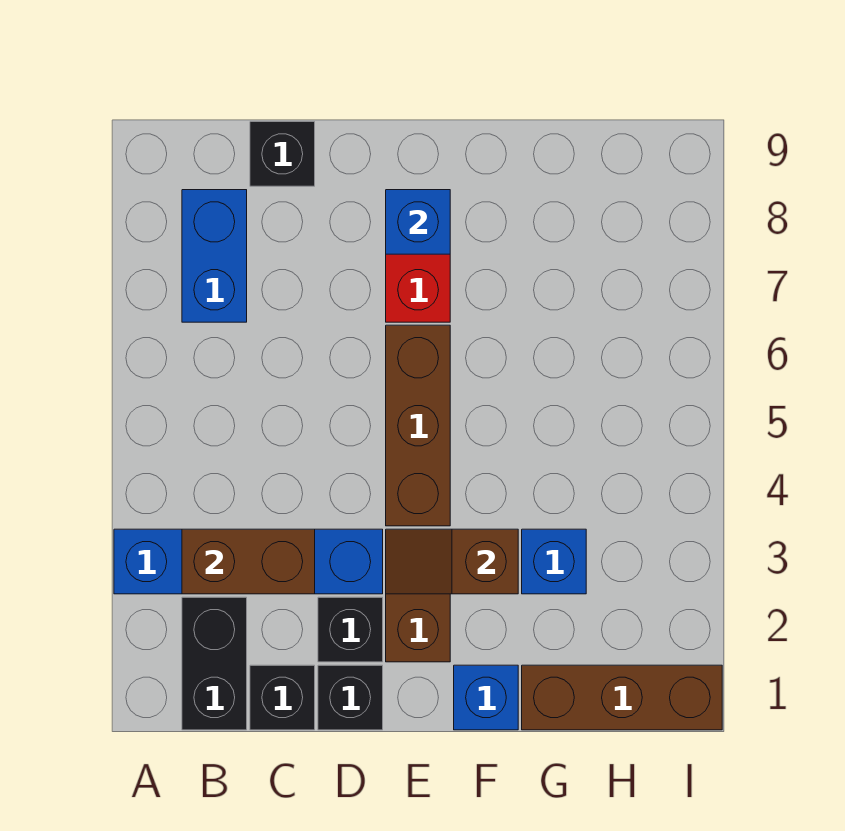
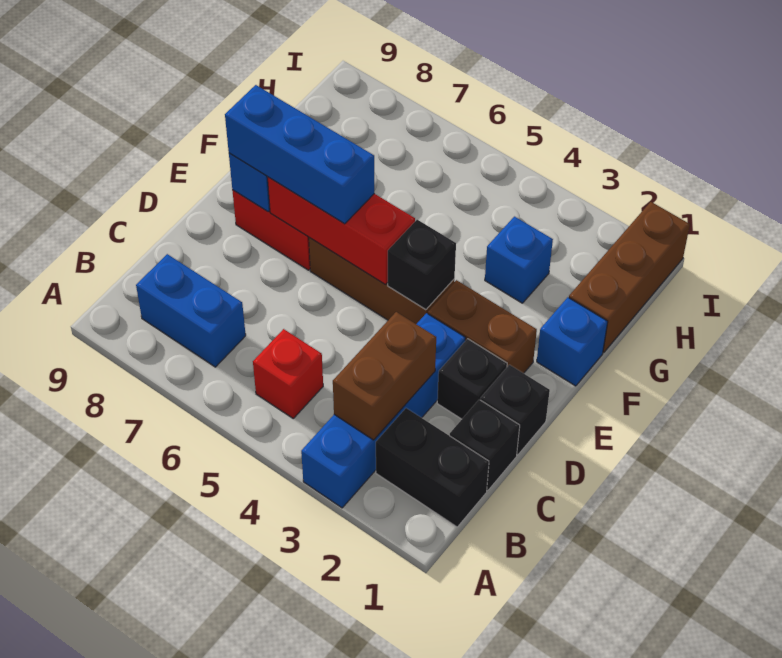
none -> red 1x1 brick [253,329,323,418]
black 1x1 brick [250,122,315,186] -> black 1x1 brick moved to [388,220,456,310]
brown 1x2 slope [386,529,518,594] -> none
none -> red 1x3 brick [267,177,415,284]
none -> blue 1x3 brick [225,85,374,224]

